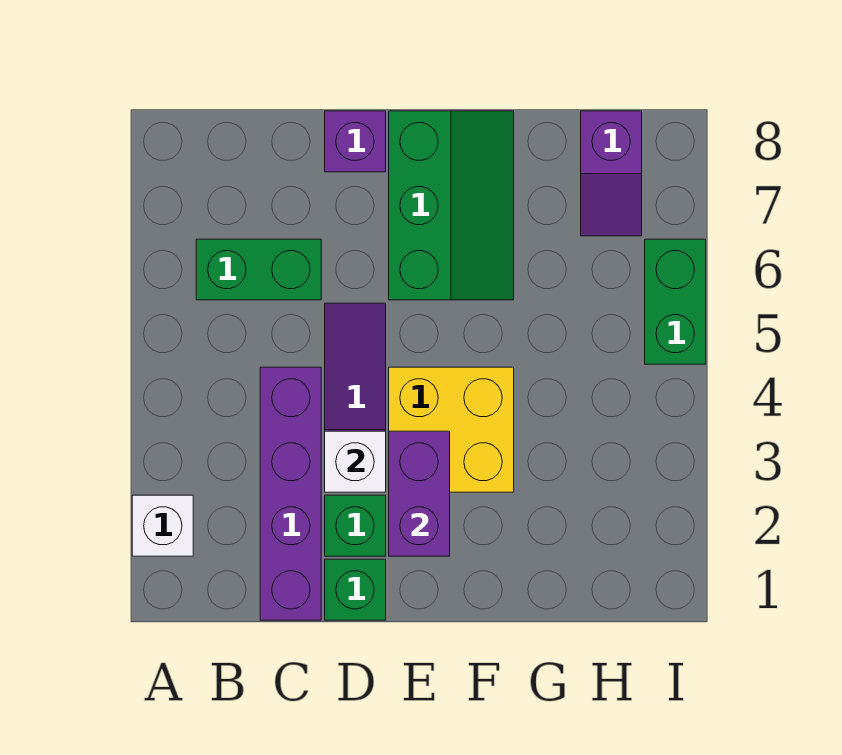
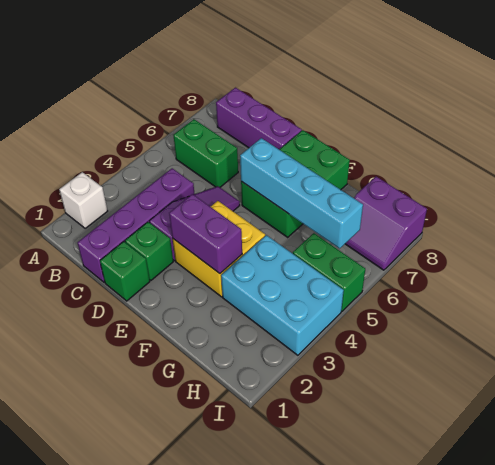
white 1x1 brick [325,431,386,492] -> none
purple 1x1 brick [325,111,386,172] -> purple 1x3 brick [216,88,302,149]
purple 1x2 brick [389,431,450,556] -> purple 1x2 brick turned to [169,194,242,274]
green 2x3 slope [389,111,514,300] -> green 2x3 brick [241,130,350,237]
none -> cyan 1x4 brick [240,138,363,248]
none -> cyan 2x3 brick [221,235,344,355]
purple 1x2 slope [581,111,642,236] -> purple 2x2 slope [345,177,427,270]
green 1x2 brick [645,239,706,364] -> green 1x2 brick turned to [293,233,365,311]

